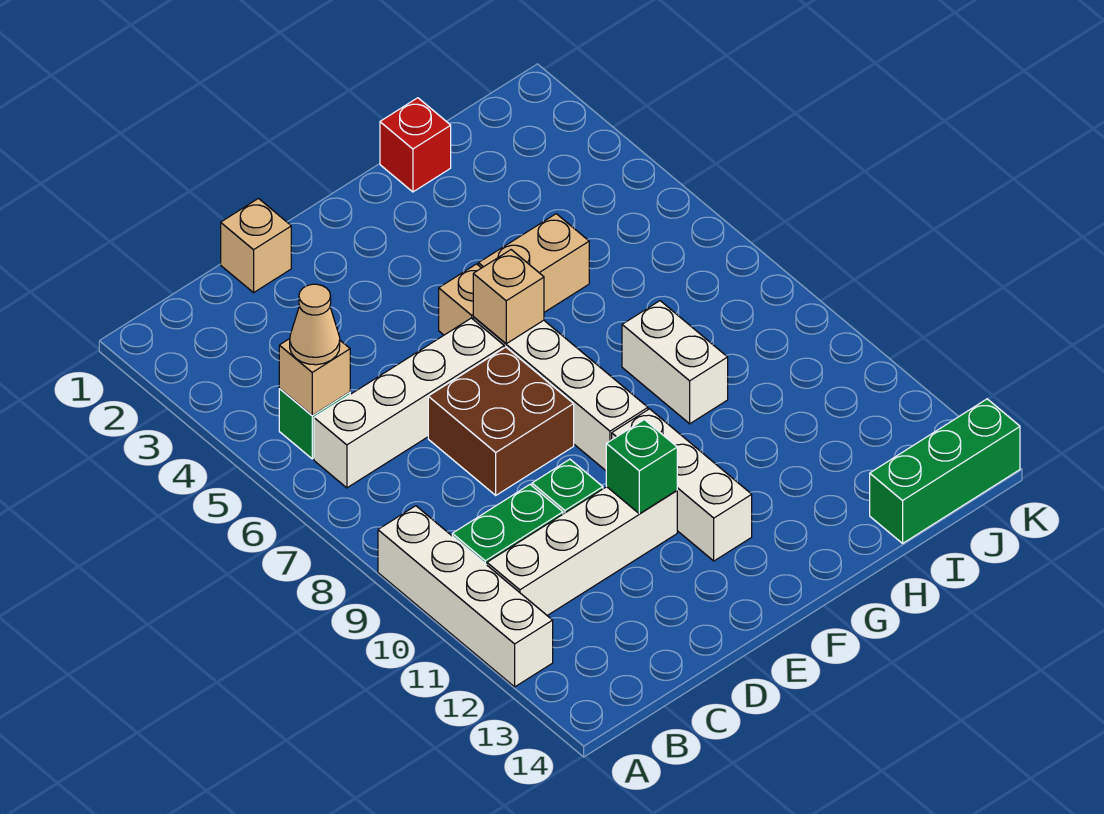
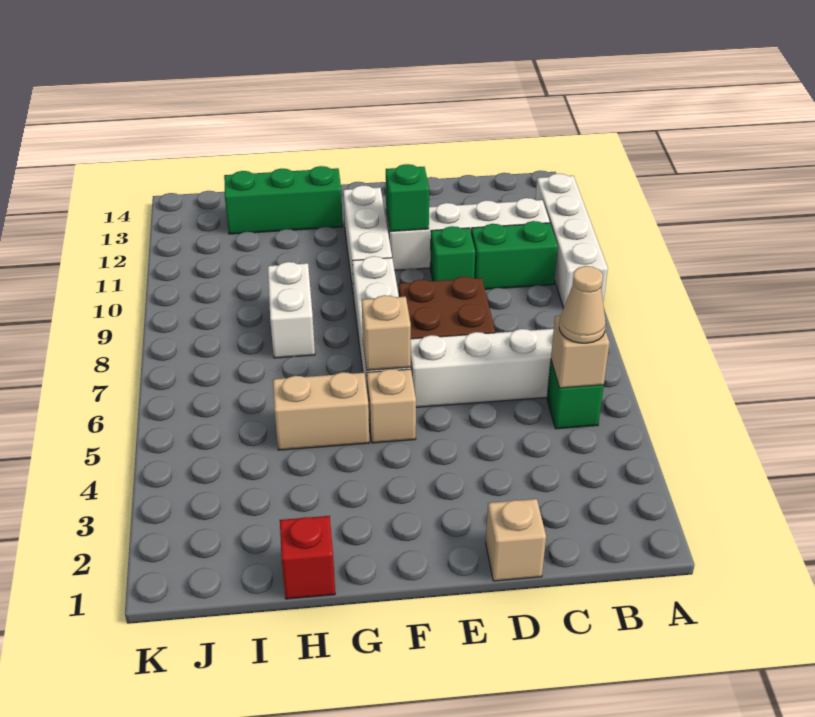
green 1x3 brick [870,399,1020,543] -> green 1x3 brick moved to [224,166,343,234]

